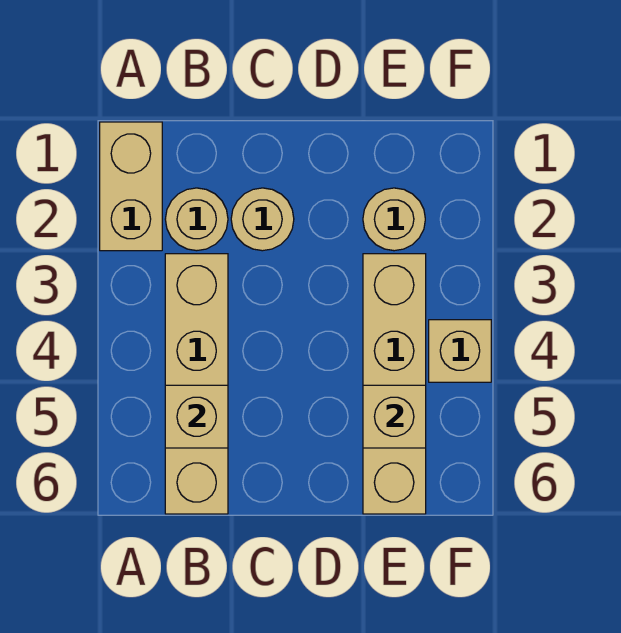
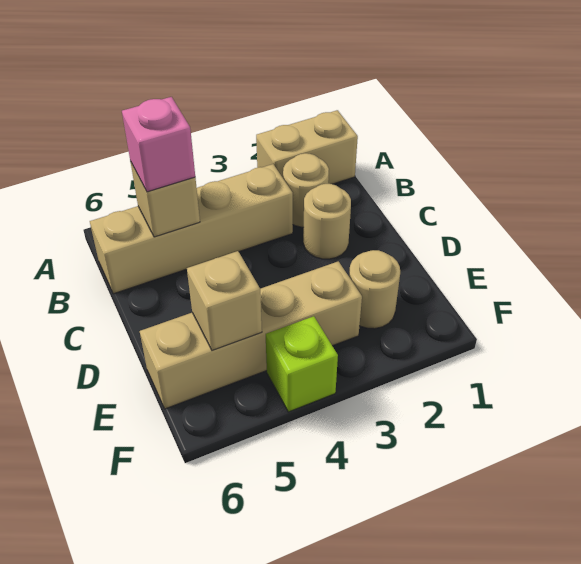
none -> pink 1x1 brick [122,97,195,192]
tan 1x1 brick [429,320,491,382] -> lime 1x1 brick [266,316,338,412]

